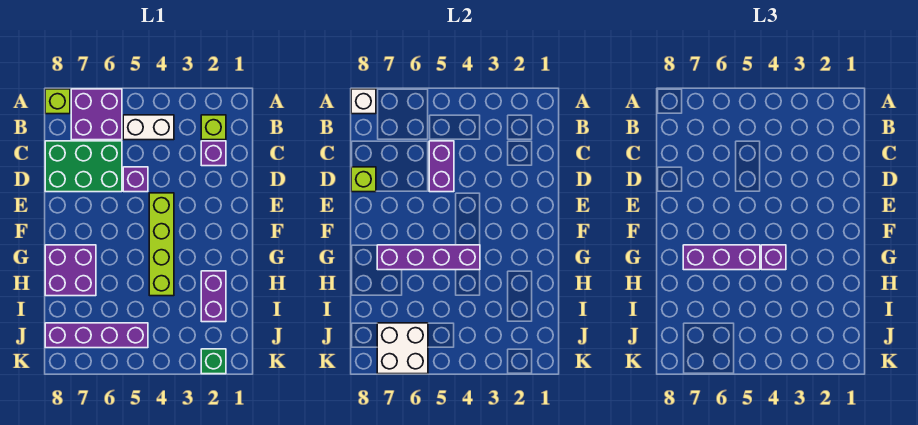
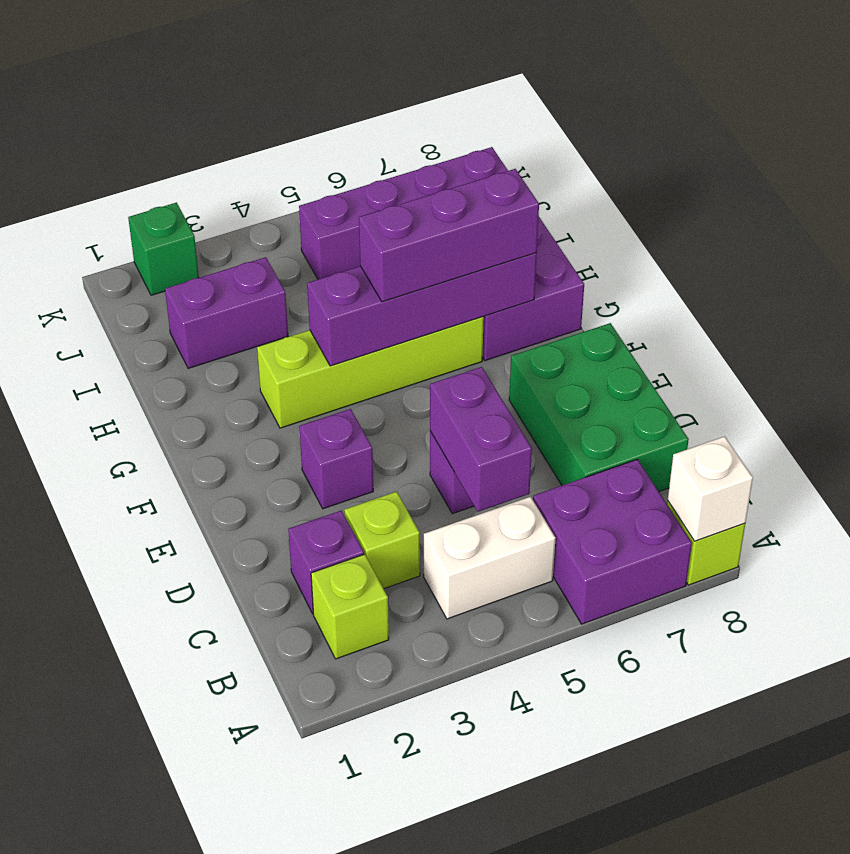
green 2x3 brick [45,141,122,192] -> green 2x3 brick turned to [509,323,689,491]
lime 1x1 brick [351,167,376,192] -> lime 1x1 brick moved to [344,492,420,589]
lime 1x4 brick [149,193,174,296] -> lime 1x4 brick turned to [257,317,484,428]
purple 1x1 brick [761,245,786,270] -> purple 1x1 brick moved to [299,409,373,509]
purple 1x2 brick [201,271,226,322] -> purple 1x2 brick turned to [165,257,288,368]
white 2x2 brick [377,323,428,374] -> none

